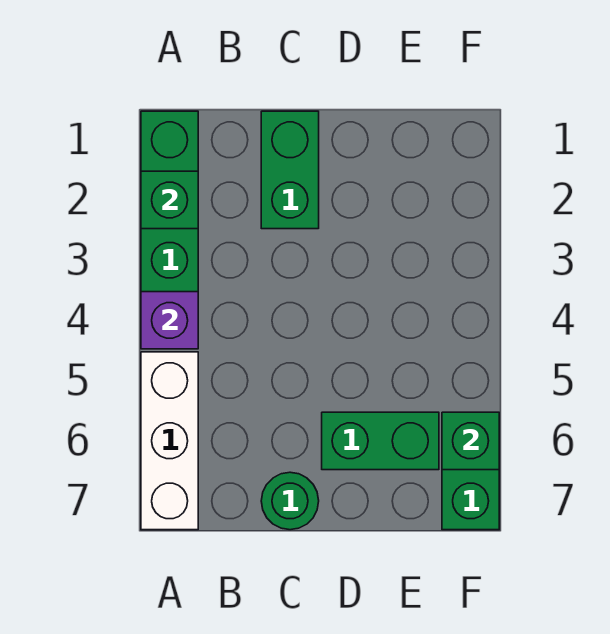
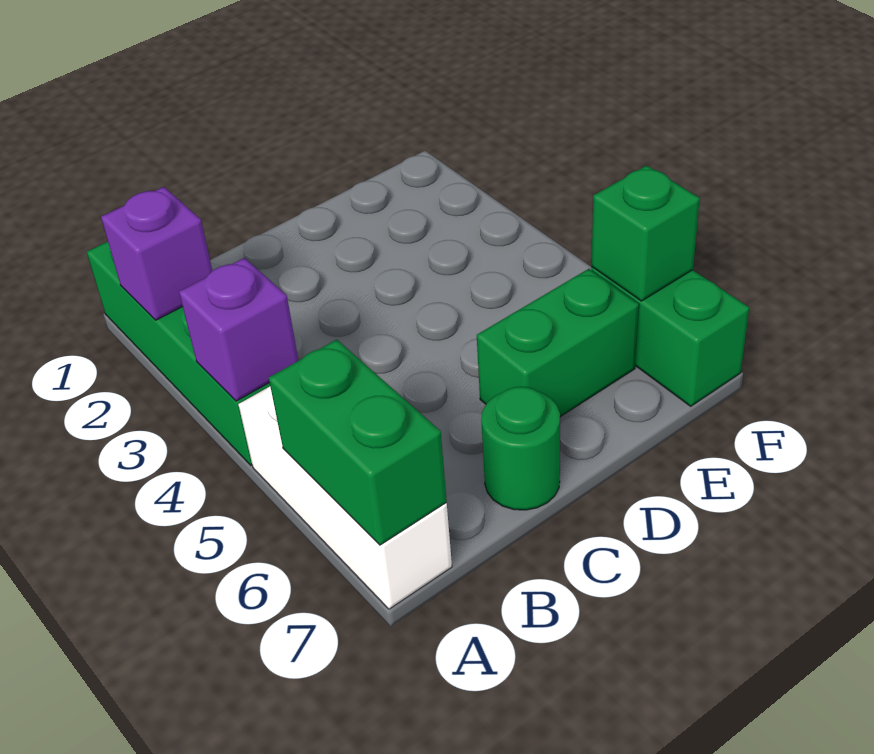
green 1x1 brick [141,171,198,229] -> purple 1x1 brick [101,187,212,320]
green 1x2 brick [261,111,319,229] -> green 1x2 brick moved to [269,339,447,545]

